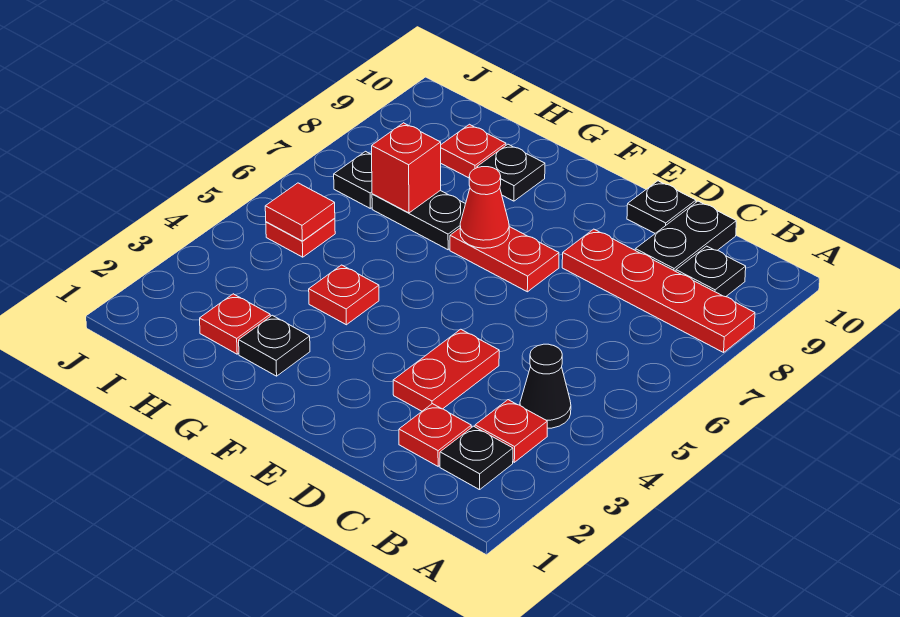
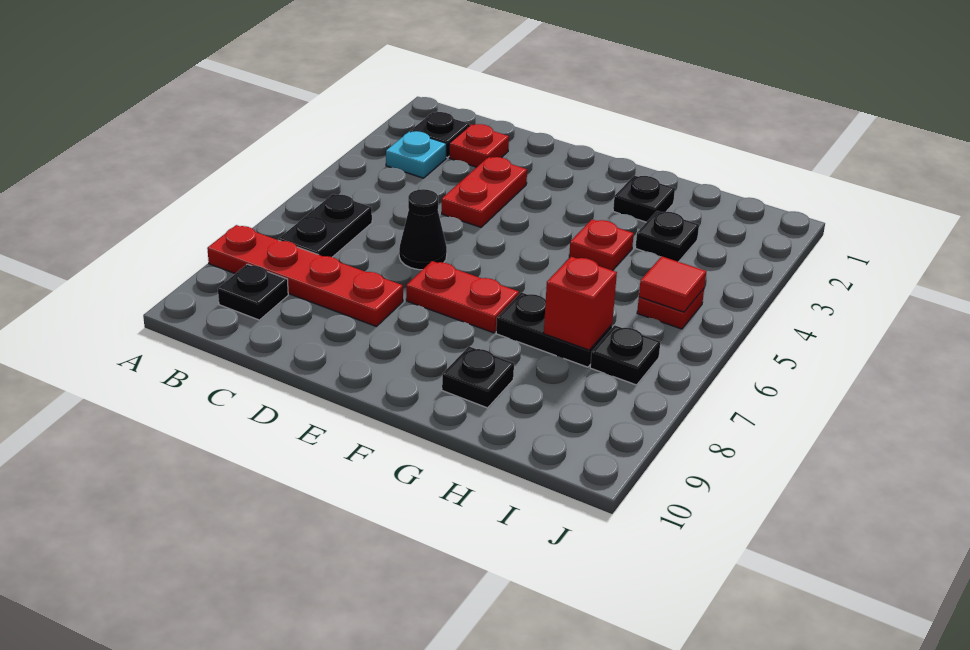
red 1x1 plate [475,400,547,462] -> cyan 1x1 plate [386,131,446,178]
black 1x1 cone [520,344,571,429] -> black 1x1 cone moved to [399,189,447,270]
black 1x2 plate [635,201,736,271] -> black 1x2 plate moved to [278,194,372,257]
black 1x1 plate [627,181,696,233] -> black 1x1 plate moved to [635,211,699,262]
red 1x1 cone [460,167,509,248] -> none
red 1x1 plate [200,294,270,354] -> none
red 1x1 plate [441,124,506,178] -> none

